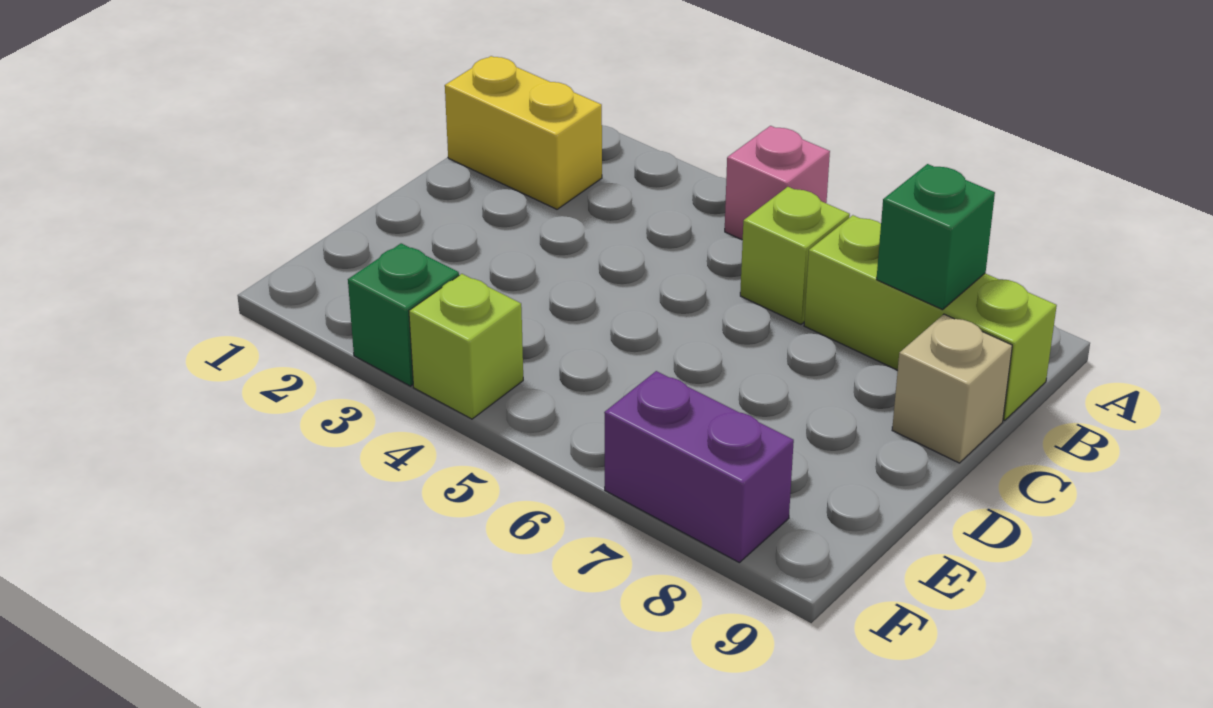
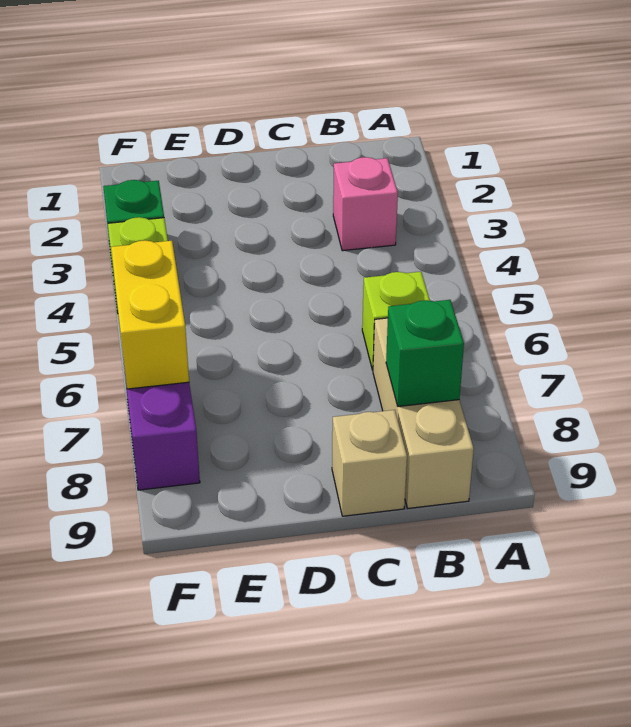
pink 1x1 brick [725,126,830,240] -> pink 1x1 brick moved to [333,157,398,251]
yellow 1x2 brick [445,56,602,209] -> yellow 1x2 brick moved to [111,240,189,389]
lime 1x3 brick [804,215,1057,421] -> tan 1x3 brick [373,318,474,508]

